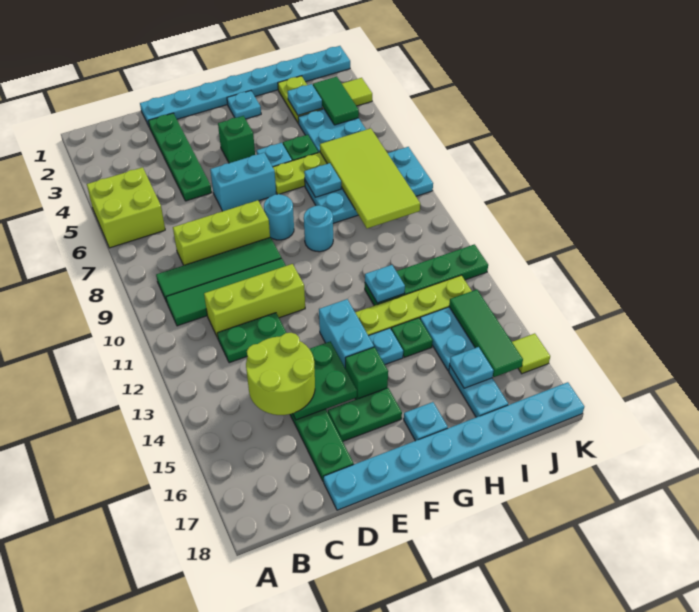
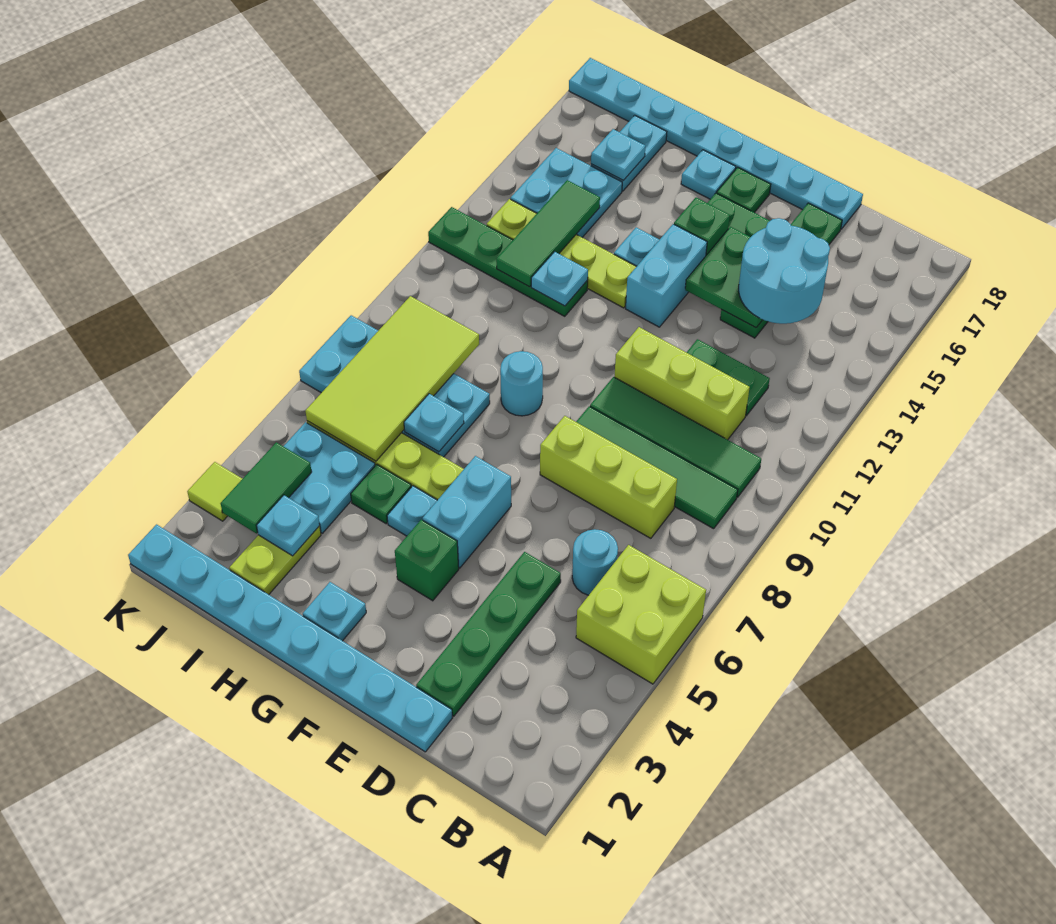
lime 2x2 round brick [246,333,315,415] -> cyan 2x2 round brick [739,218,830,324]
cyan 1x2 brick [210,153,276,211] -> cyan 1x2 brick turned to [423,456,511,568]
cyan 1x1 round brick [264,194,294,240] -> cyan 1x1 round brick moved to [572,529,618,595]
green 1x1 plate [391,318,433,357] -> green 1x1 plate moved to [717,167,771,213]
green 1x3 tile [449,289,523,377] -> green 1x3 tile moved to [496,180,600,287]
lime 1x1 tile [512,333,550,374] -> none

